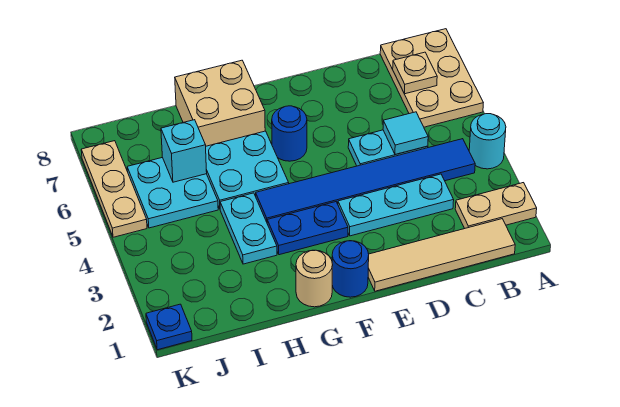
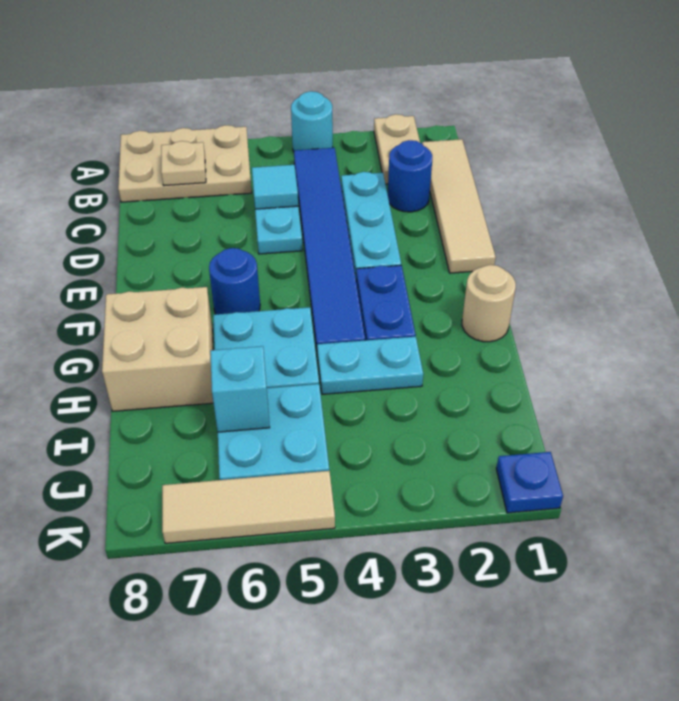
blue 1x1 round brick [332,241,369,297] -> blue 1x1 round brick moved to [388,140,432,212]
tan 1x3 plate [81,141,147,237] -> tan 1x3 tile [162,471,335,543]

